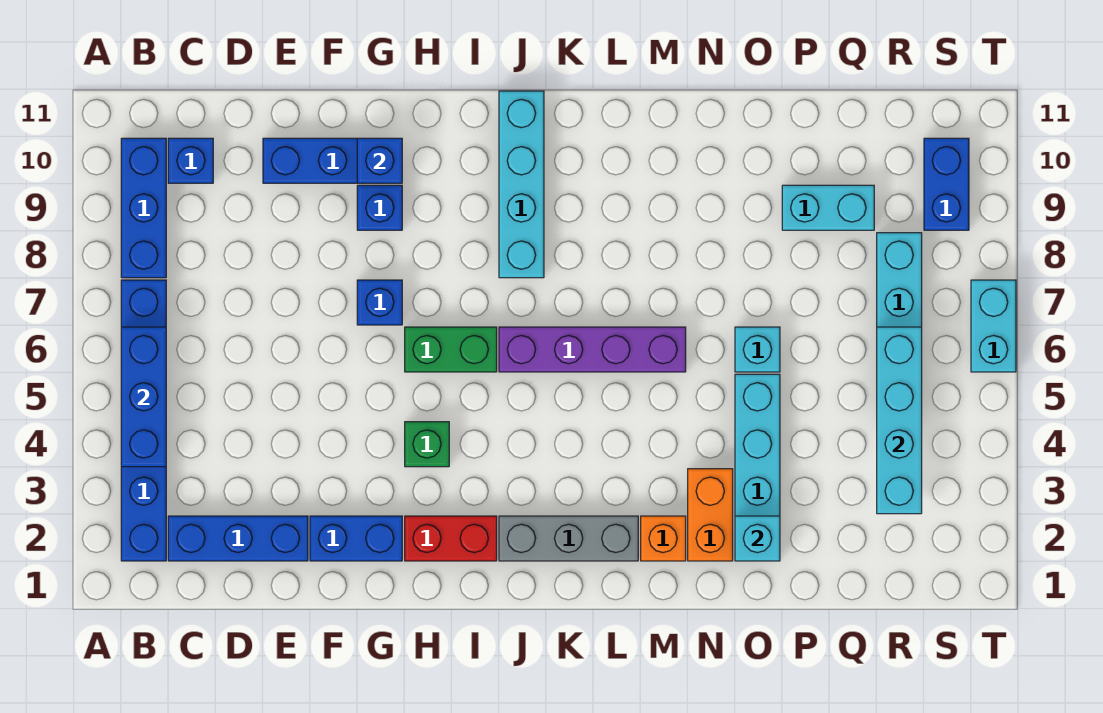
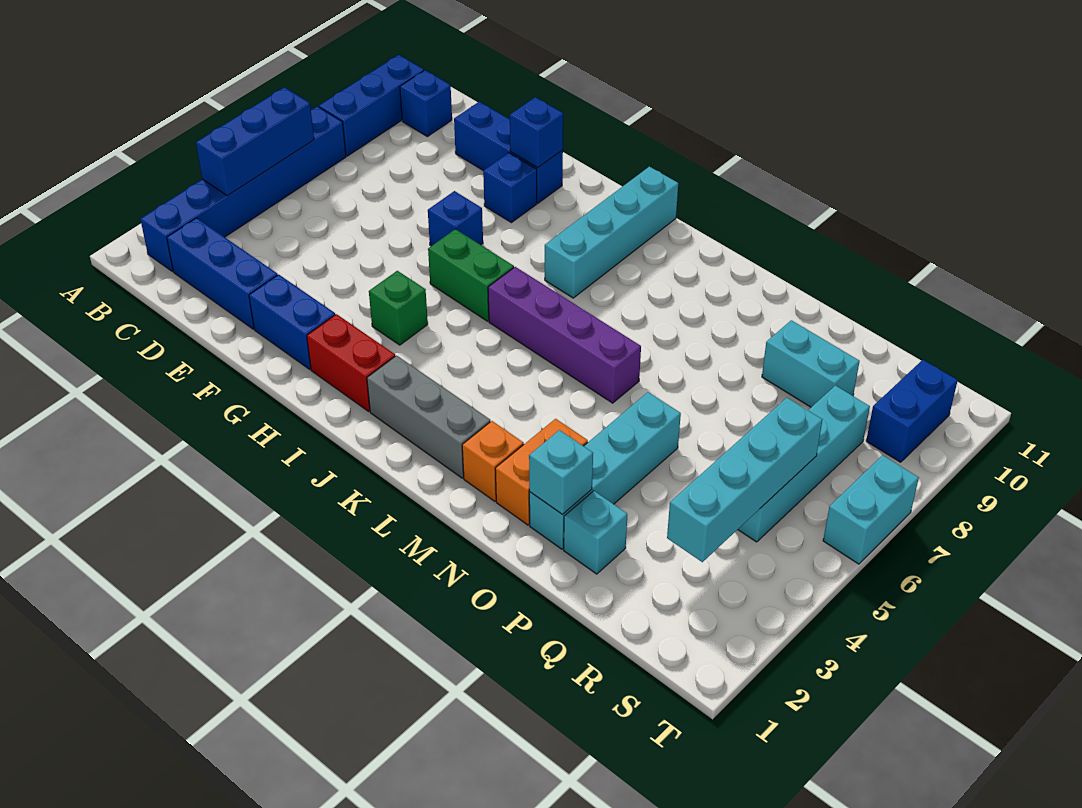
cyan 1x1 brick [735,327,780,372] -> cyan 1x1 brick moved to [564,491,627,574]

